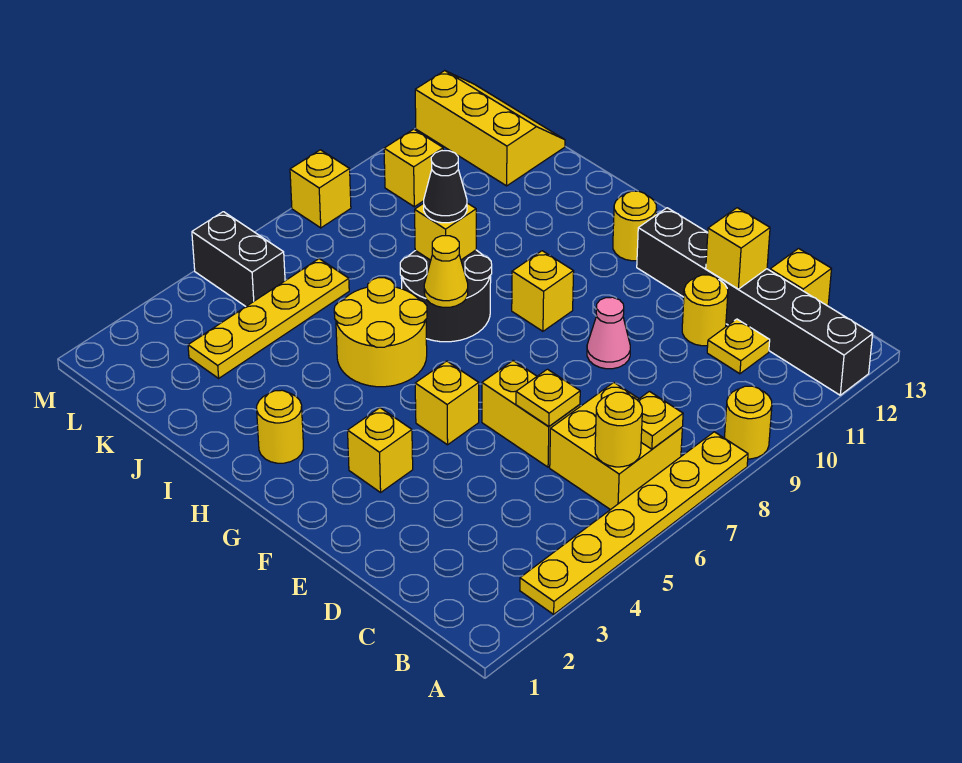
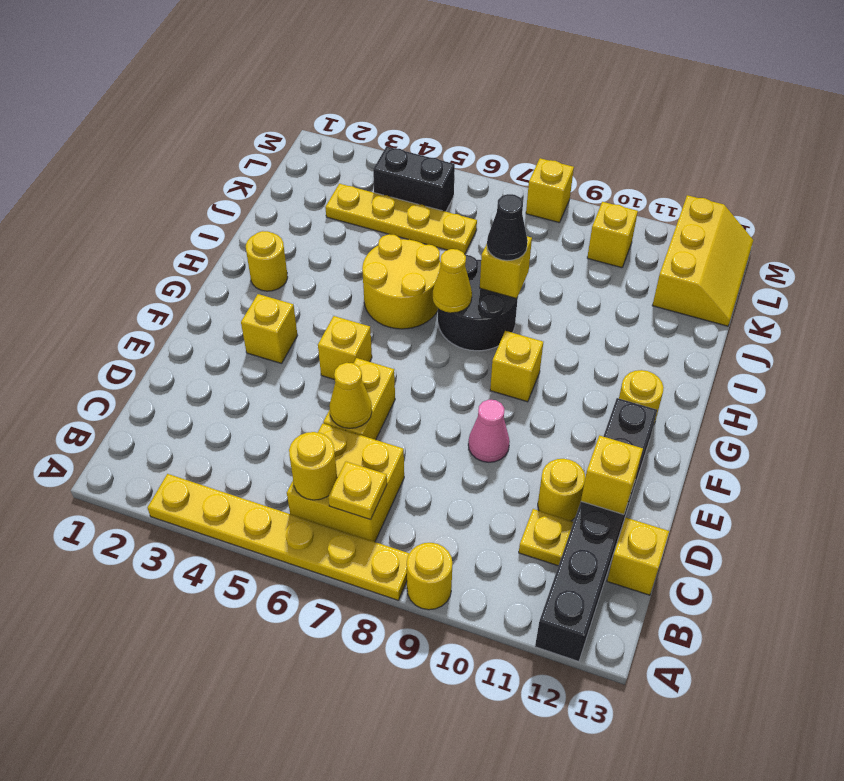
yellow 1x1 plate [516,369,580,426] -> yellow 1x1 cone [329,363,372,429]
black 1x2 brick [192,212,285,306] -> black 1x2 brick turned to [373,146,455,212]

